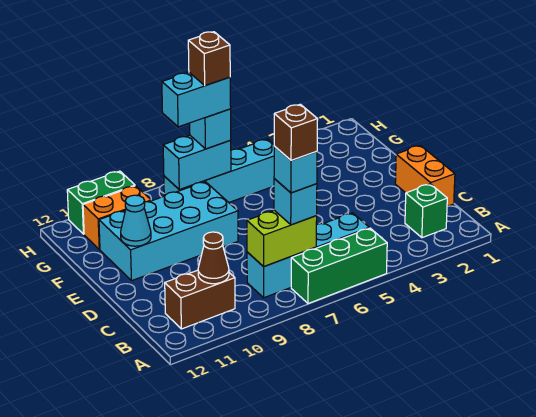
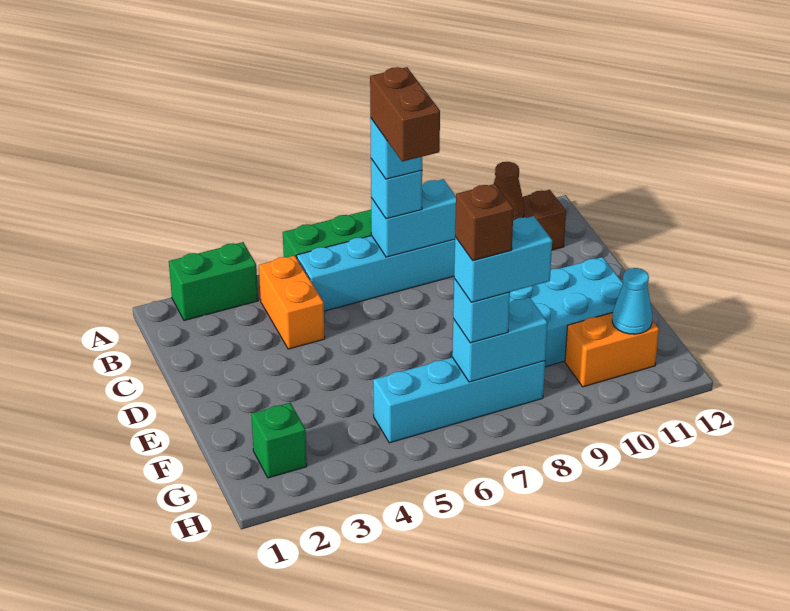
green 1x1 brick [405,184,447,238] -> green 1x1 brick moved to [251,403,307,478]
lime 1x2 brick [247,210,317,267] -> cyan 1x2 brick [371,179,456,257]
brown 1x1 brick [274,104,318,160] -> brown 1x2 brick [370,67,440,162]
orange 1x2 brick [395,145,455,206] -> orange 1x2 brick moved to [259,256,325,349]
cyan 1x1 cone [121,195,151,246] -> cyan 1x1 cone moved to [612,268,652,334]
green 1x2 brick [67,171,135,234] -> green 1x2 brick moved to [169,242,258,321]

